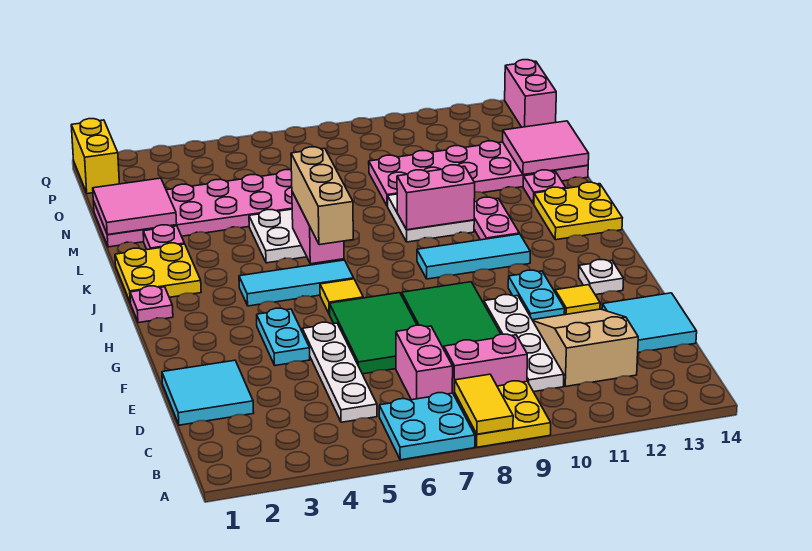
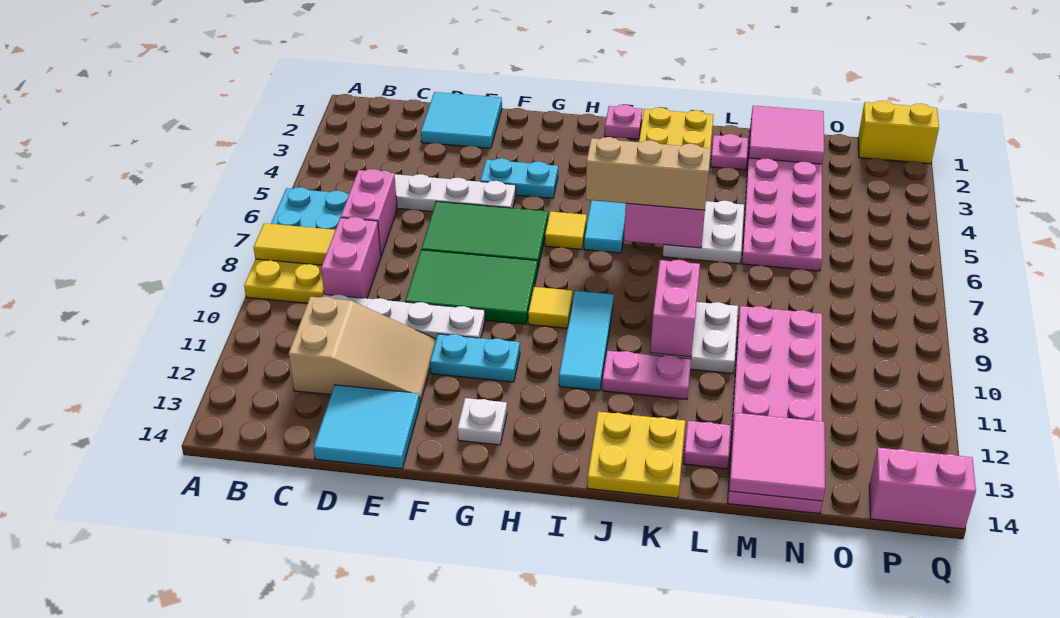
pink 1x2 brick [396,325,453,400] -> pink 1x2 brick turned to [341,169,397,256]
yellow 1x1 tile [555,285,600,315] -> yellow 1x1 tile moved to [528,287,573,328]

